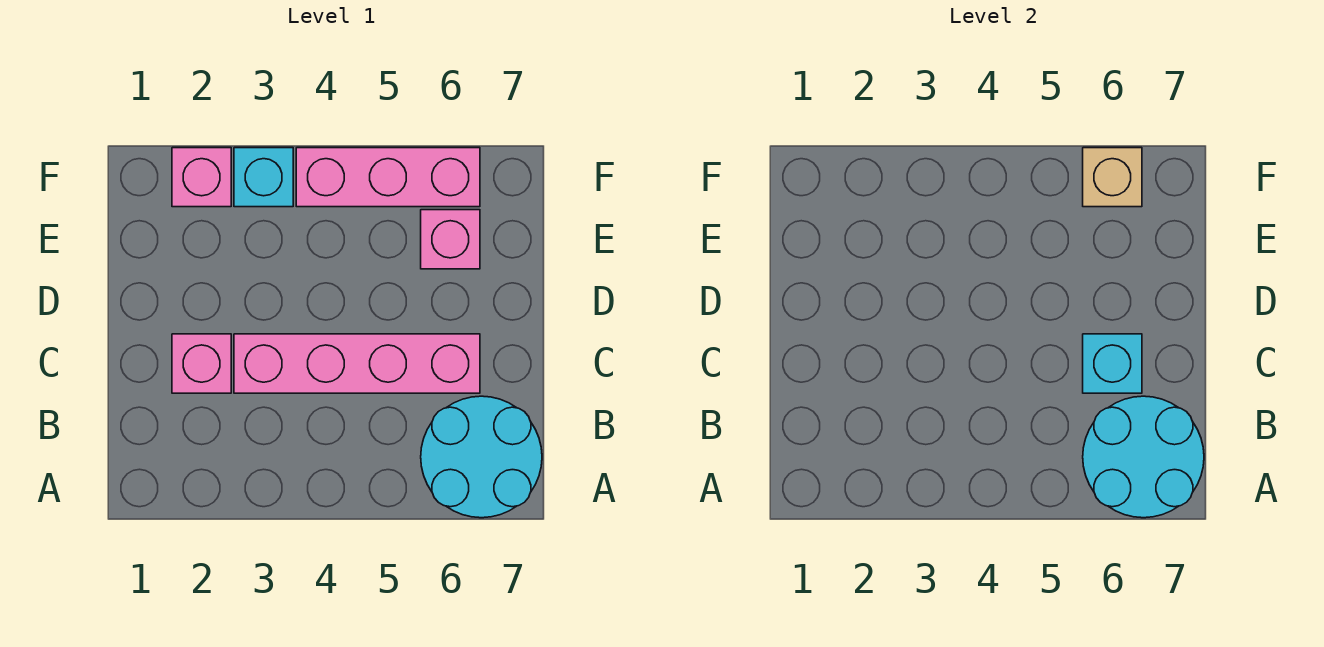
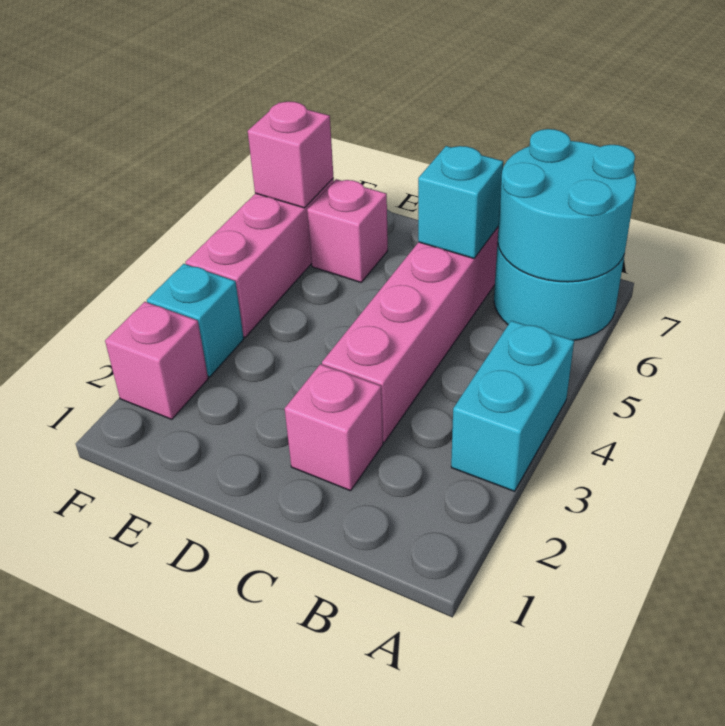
none -> cyan 1x2 brick [451,321,574,491]
tan 1x1 brick [1083,148,1142,207] -> pink 1x1 brick [248,102,334,208]

